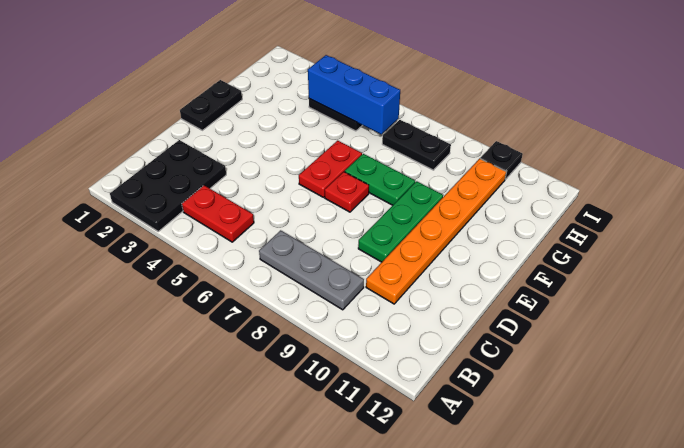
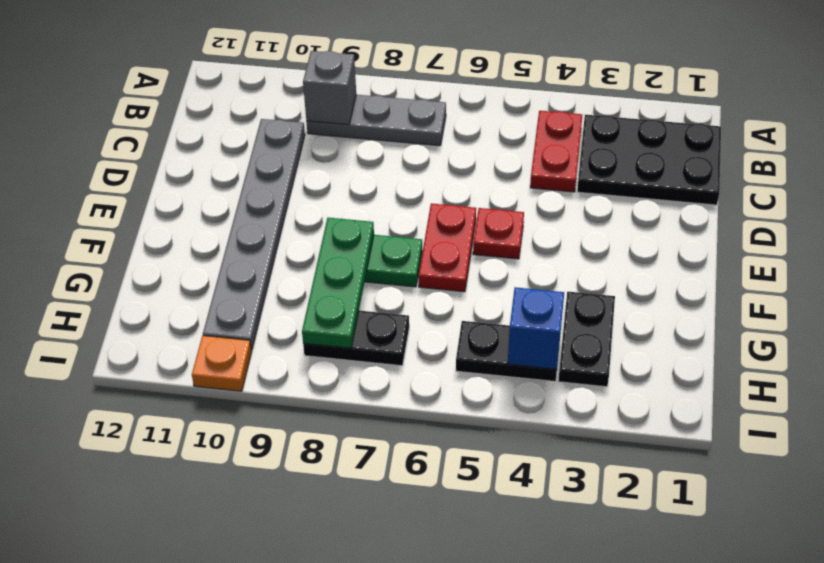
black 2x3 plate [110,140,226,231] -> black 2x3 plate turned to [577,115,721,205]
red 1x2 plate [182,185,254,242] -> red 1x2 plate turned to [530,111,582,192]
none -> grey 1x1 brick [303,51,356,125]
orange 1x6 plate [366,159,506,304] -> grey 1x6 plate [203,119,305,350]
green 1x3 plate [358,181,443,262] -> green 1x3 plate moved to [302,218,374,348]
black 1x2 plate [180,80,242,130] -> black 1x2 plate moved to [558,292,615,387]
red 1x1 plate [325,172,369,212] -> red 1x1 plate moved to [473,208,524,259]
blue 1x3 brick [308,55,400,134] -> blue 1x1 brick [508,287,564,369]
black 1x1 plate [480,141,523,179] -> orange 1x1 plate [192,336,252,391]

